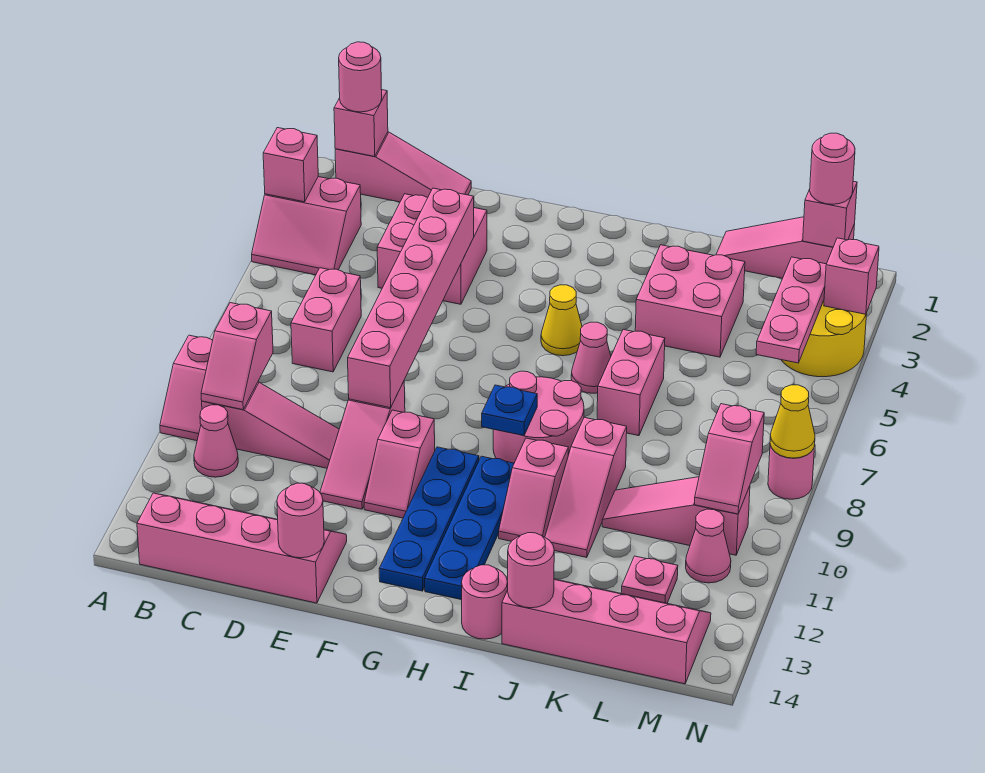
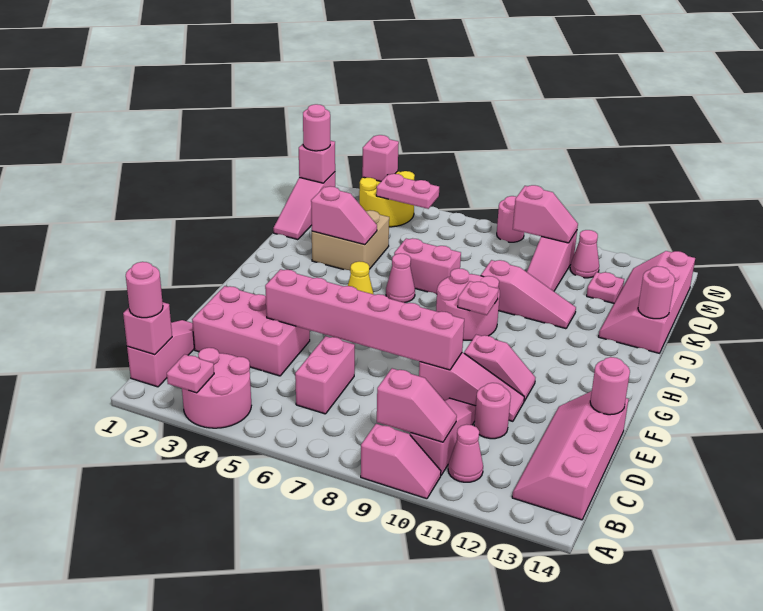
pink 2x2 slope [252,177,361,275] -> pink 2x2 round brick [182,348,251,428]
pink 1x1 brick [263,128,318,202] -> pink 1x1 plate [167,354,214,393]
pink 1x2 brick [291,268,361,372] -> pink 1x2 brick turned to [295,336,355,414]
pink 2x2 brick [377,194,487,304] -> pink 2x3 brick [192,286,310,376]
blue 1x4 plate [379,447,479,591] -> none
blue 1x1 plate [482,385,537,436] -> pink 1x1 plate [458,281,498,315]
blue 1x4 plate [425,456,514,600] -> none
pink 1x2 slope [499,438,568,541] -> pink 1x2 slope moved to [311,186,377,245]
pink 1x1 round brick [461,565,508,639] -> pink 1x1 round brick moved to [474,383,511,439]
pink 2x2 brick [635,245,745,357] -> tan 2x2 brick [312,210,389,270]
pink 1x3 plate [756,257,826,363] -> pink 1x2 plate [376,174,439,209]
yellow 1x1 cone [770,385,815,458] -> none

